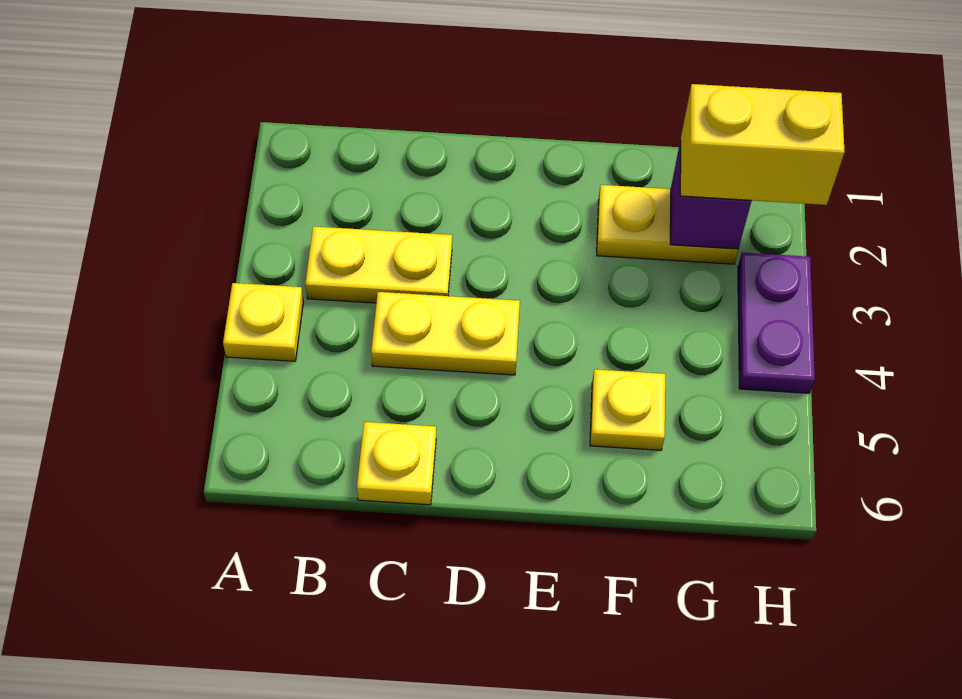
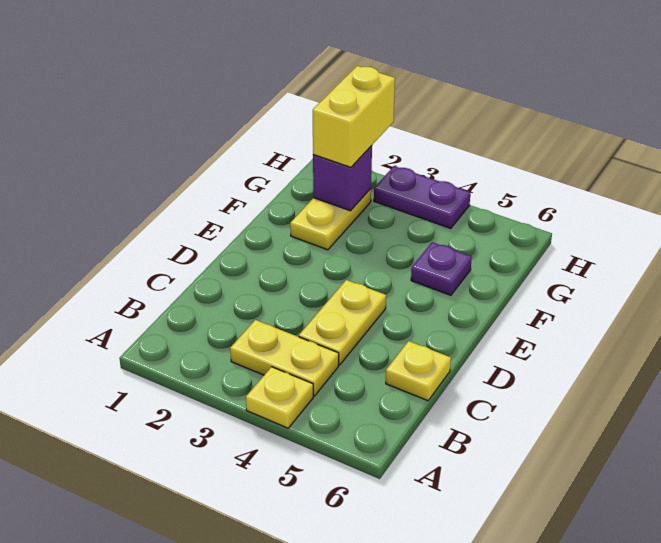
yellow 1x2 plate [305,226,452,303] -> yellow 1x2 plate turned to [230,320,339,396]
yellow 1x1 plate [590,369,665,450] -> purple 1x1 plate [411,242,472,295]

